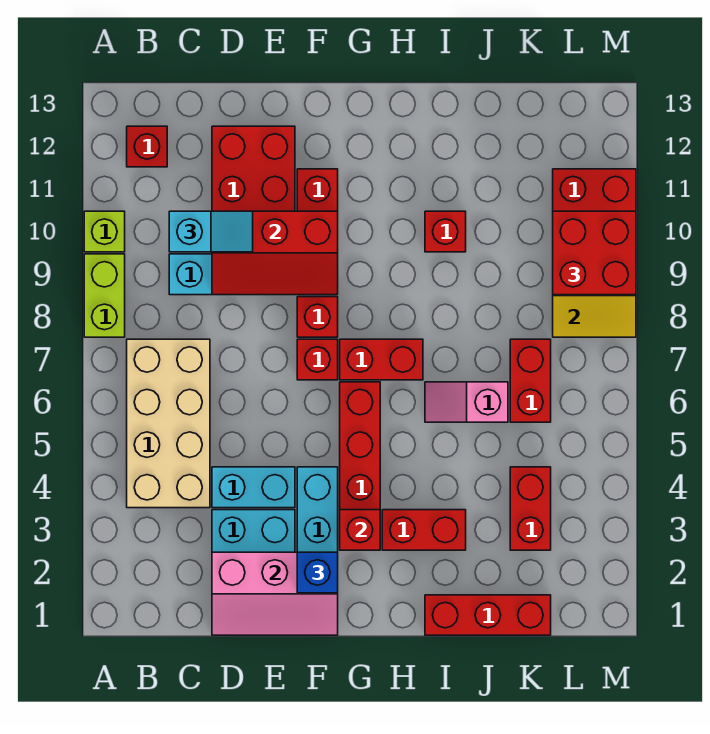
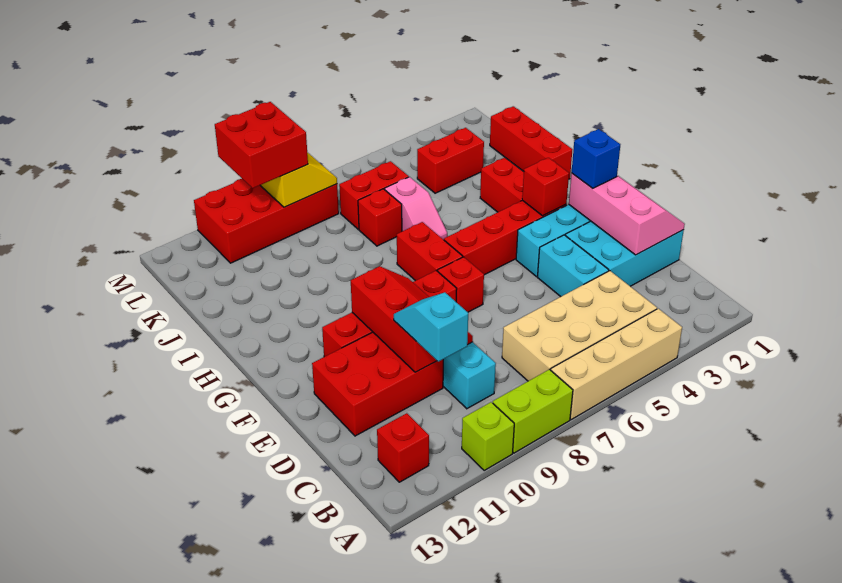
none -> tan 1x4 brick [551,309,682,419]
red 1x1 brick [425,211,466,252] -> red 1x1 brick moved to [358,189,402,246]

